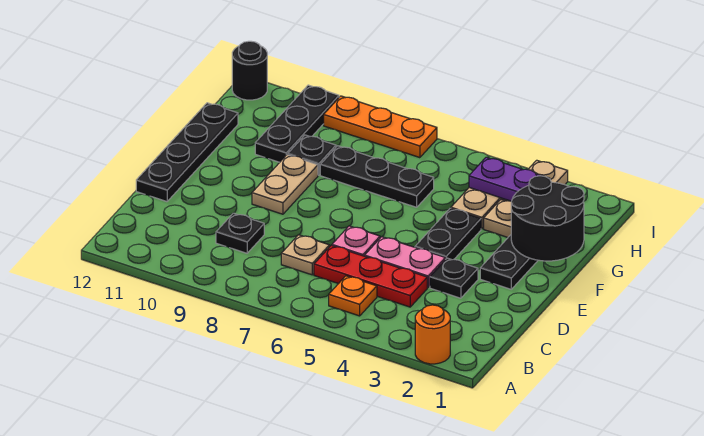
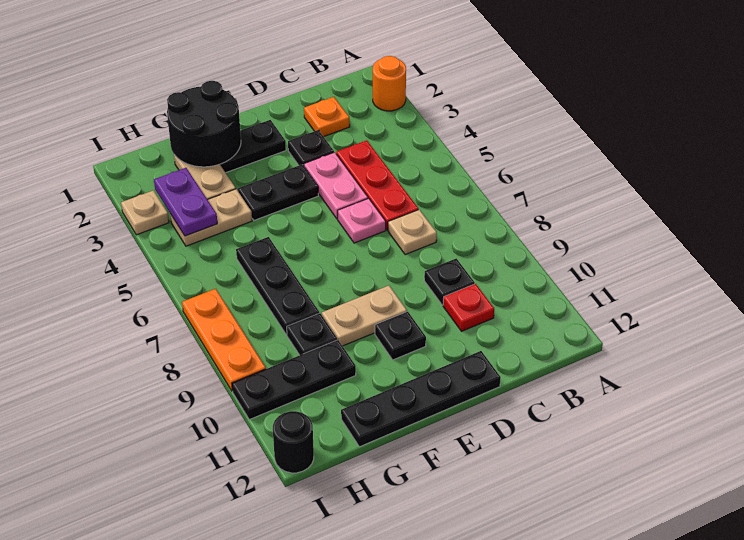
orange 1x1 plate [329,276,377,316] -> orange 1x1 plate moved to [304,97,350,137]
none -> red 1x1 plate [443,284,494,331]
none -> black 1x1 plate [375,311,426,360]

